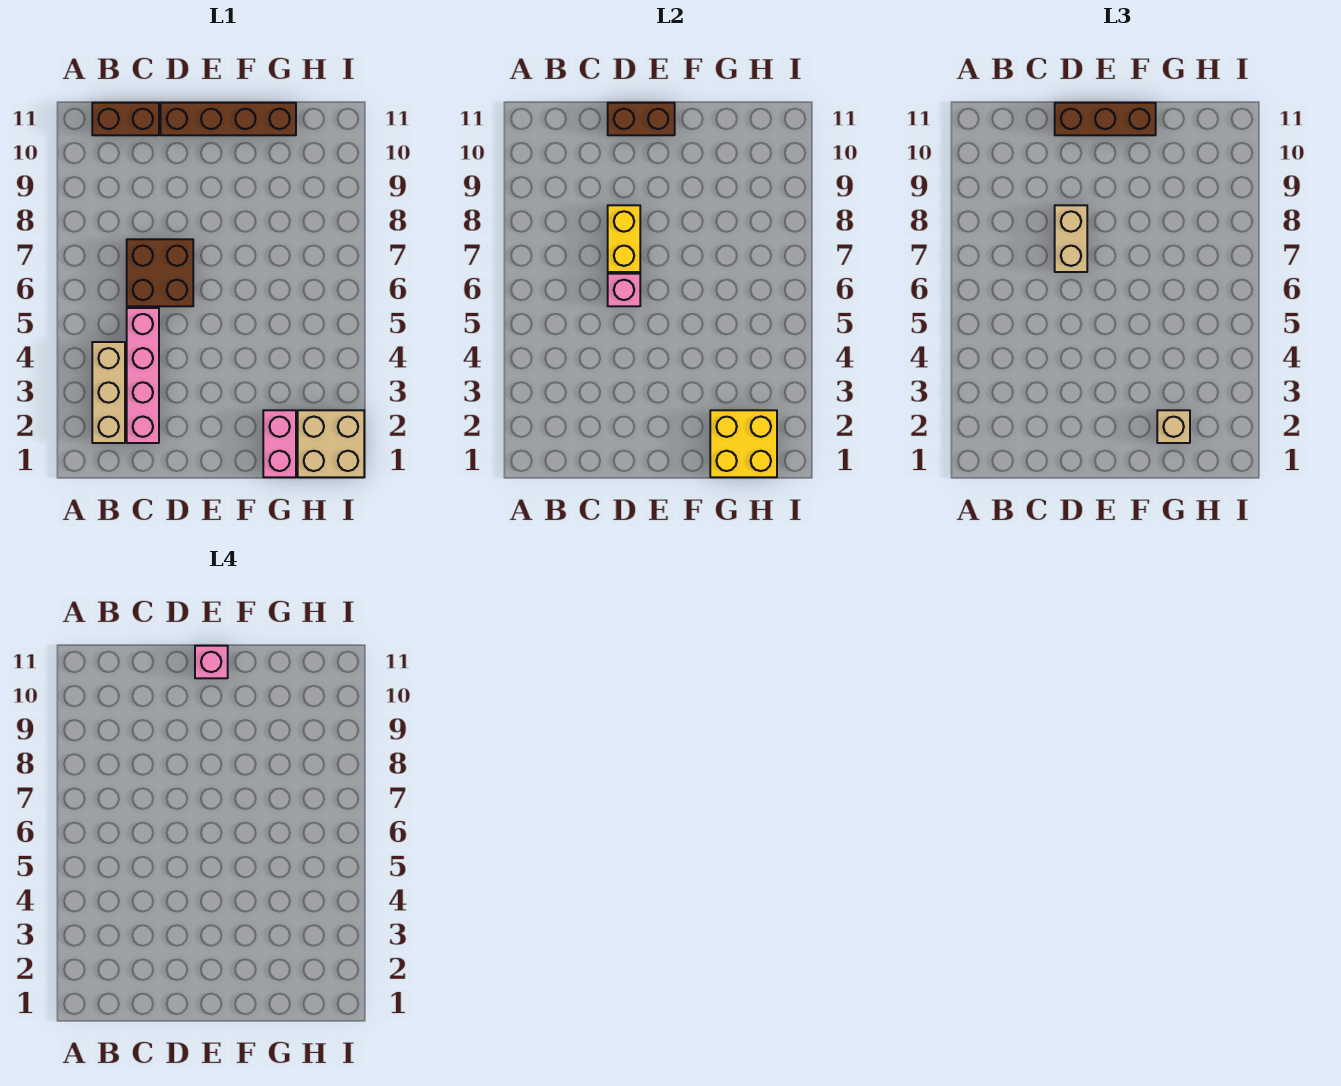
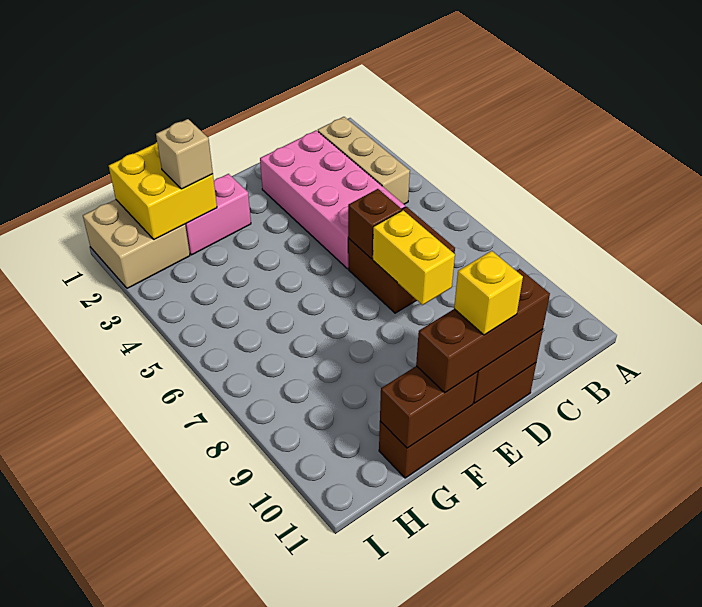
brown 1x2 brick [92,103,159,135] -> brown 1x2 brick moved to [380,366,477,448]
pink 1x4 brick [127,308,159,443] -> pink 2x4 brick [260,130,405,269]
pink 1x1 brick [608,274,640,306] -> brown 1x1 brick [348,189,402,259]
tan 1x2 brick [1055,205,1087,272] -> none
pink 1x1 brick [195,646,228,678] -> yellow 1x1 brick [454,251,523,335]
pink 1x2 brick [263,410,296,477] -> pink 1x2 brick turned to [185,174,251,255]

